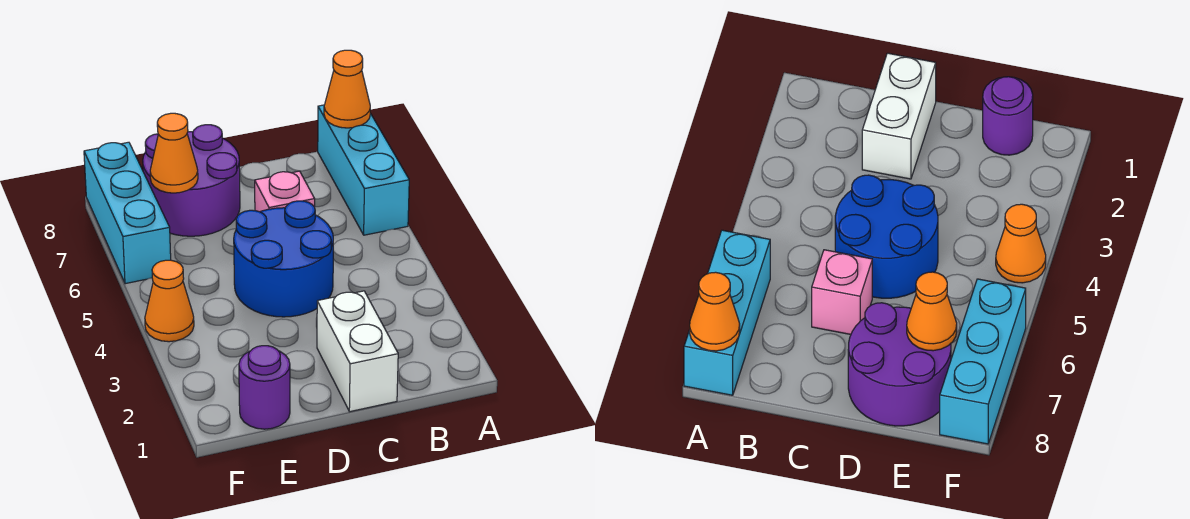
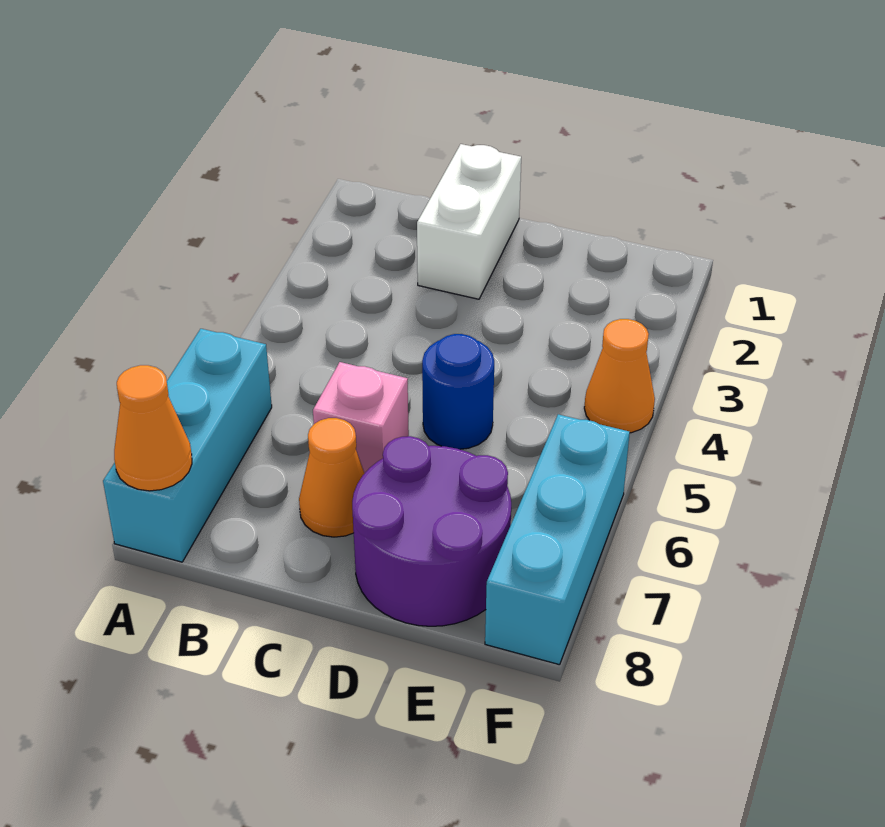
blue 2x2 round brick [234,201,333,317] -> blue 1x1 round brick [422,334,494,449]
purple 1x1 round brick [239,346,290,429] -> none
orange 1x1 cone [150,113,198,193] -> orange 1x1 cone moved to [299,418,365,537]

